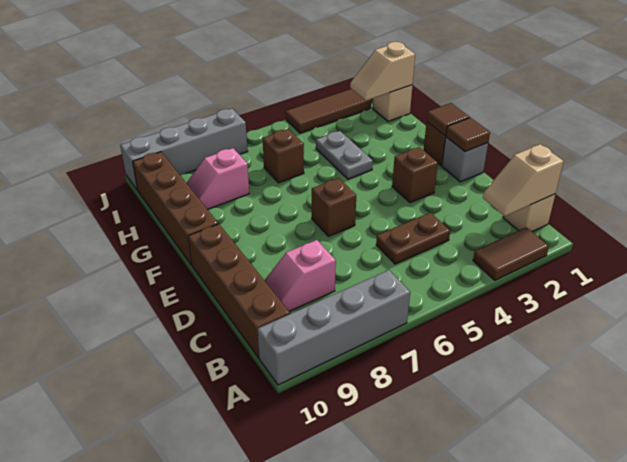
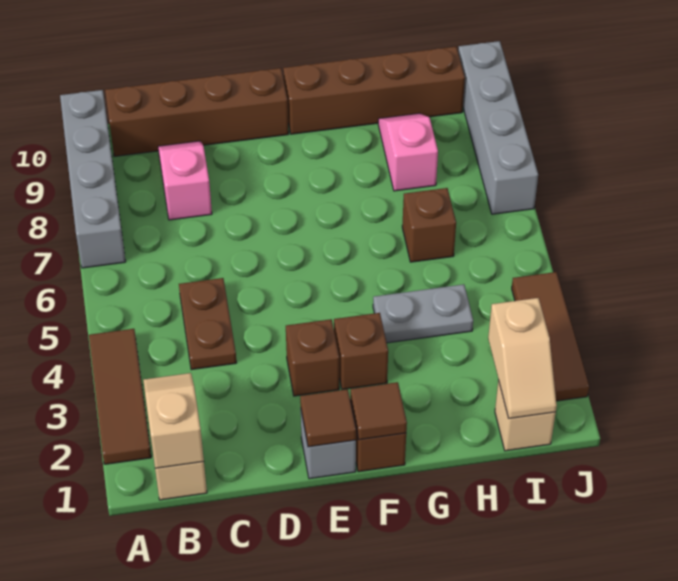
brown 1x2 tile [473,227,549,280] -> brown 1x3 tile [89,329,151,464]
brown 1x1 brick [312,178,356,236] -> brown 1x1 brick moved to [334,313,388,389]
tan 1x2 slope [350,42,415,101] -> tan 1x2 slope turned to [488,298,557,419]

